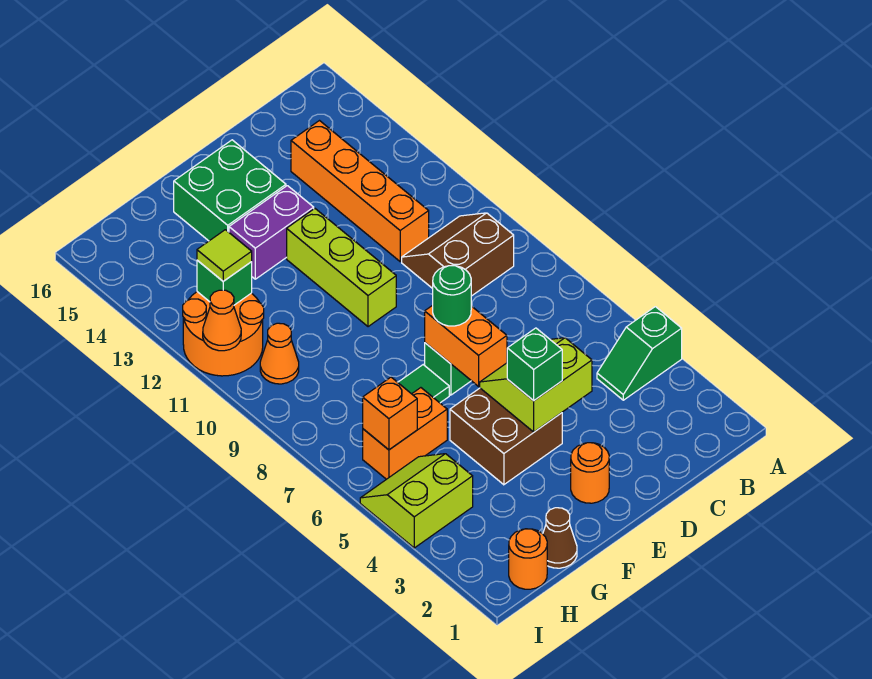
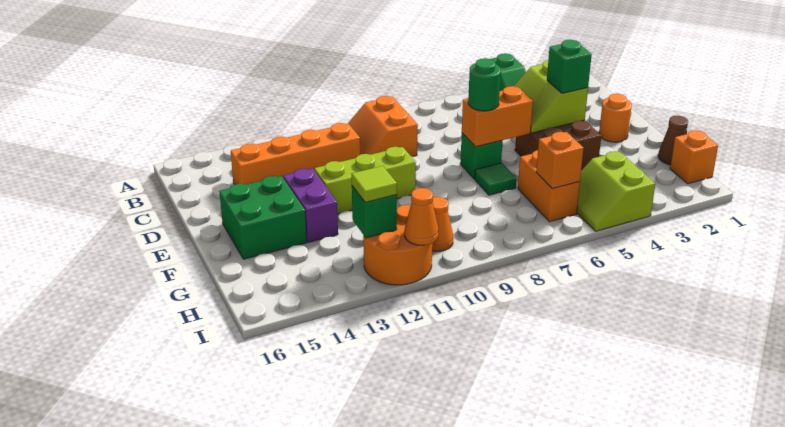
brown 2x2 slope [402,213,514,296] -> orange 2x2 slope [348,96,418,157]
orange 1x1 round brick [509,529,547,589] -> orange 1x1 brick [670,130,718,184]

